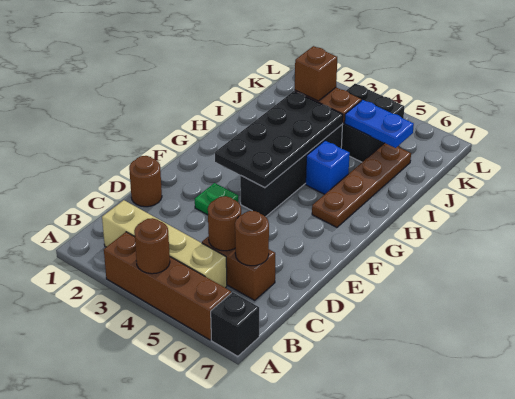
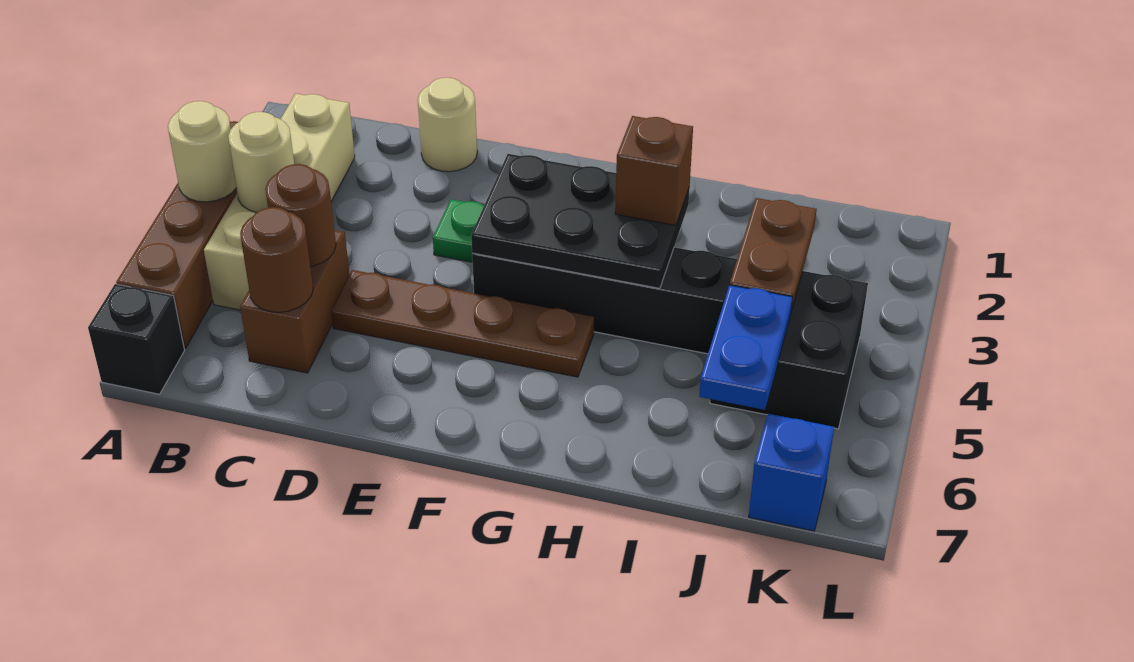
brown 1x1 round brick [134,218,170,274] -> tan 1x1 round brick [168,101,236,202]
none -> tan 1x1 round brick [228,112,294,212]
brown 1x1 round brick [129,156,162,207] -> tan 1x1 round brick [418,78,477,172]
black 2x4 plate [215,91,343,188] -> black 2x3 plate [471,154,690,288]
brown 1x4 plate [312,143,411,227] -> brown 1x4 plate moved to [331,270,594,377]
blue 1x1 brick [306,141,350,194] -> blue 1x1 brick moved to [749,414,834,531]
brown 1x1 brick [295,46,337,101] -> brown 1x1 brick moved to [615,116,693,225]

